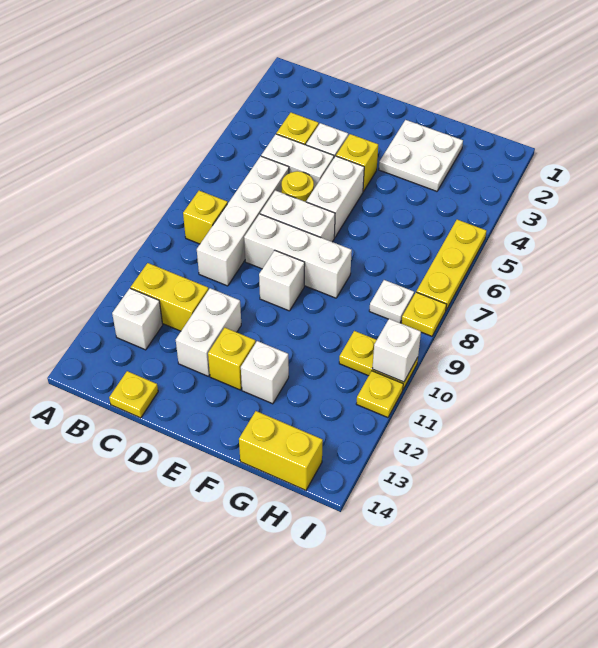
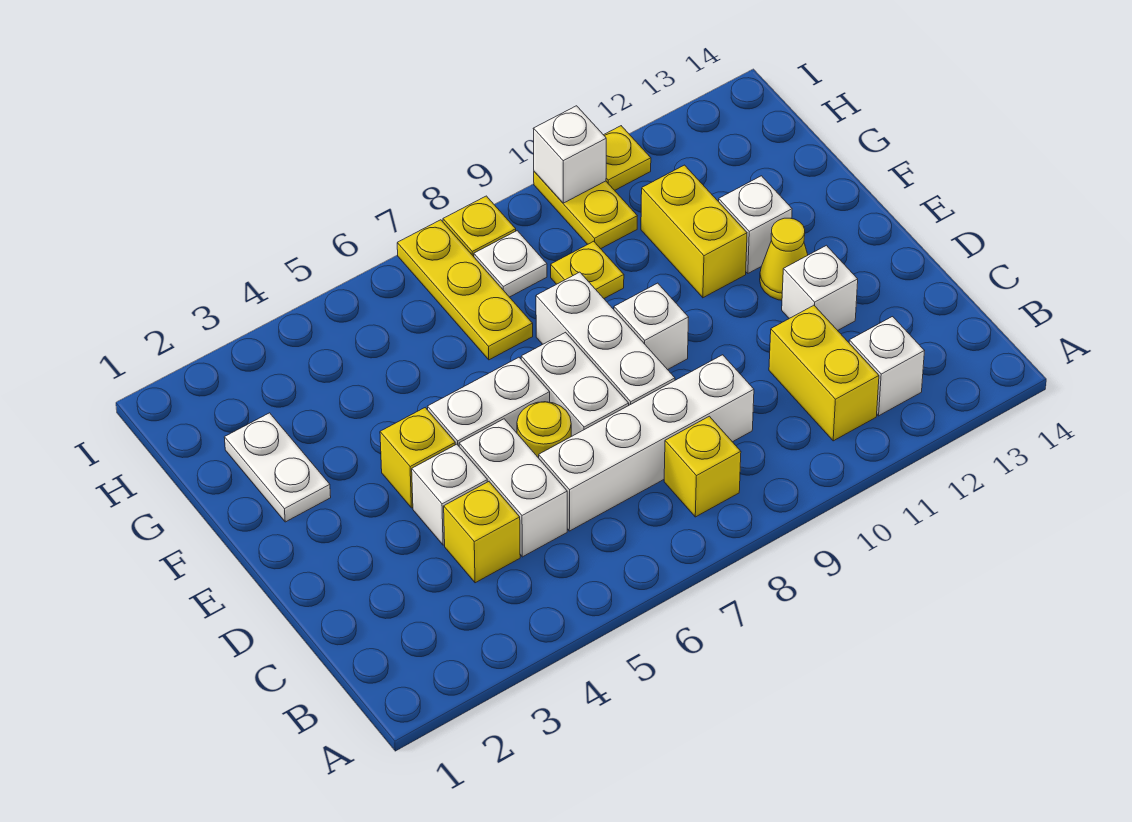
yellow 1x1 plate [109,371,158,418] -> yellow 1x1 plate moved to [551,241,624,298]
white 1x2 brick [176,288,241,376] -> white 1x1 brick [782,245,858,330]
yellow 1x1 brick [208,328,256,390] -> yellow 1x1 cone [760,218,808,300]
white 2x2 plate [379,120,463,191] -> white 1x2 plate [224,413,331,522]
yellow 1x2 brick [239,411,323,490] -> yellow 1x2 brick moved to [641,165,747,298]
yellow 1x3 plate [416,220,486,310] -> yellow 1x3 plate turned to [397,220,533,360]

